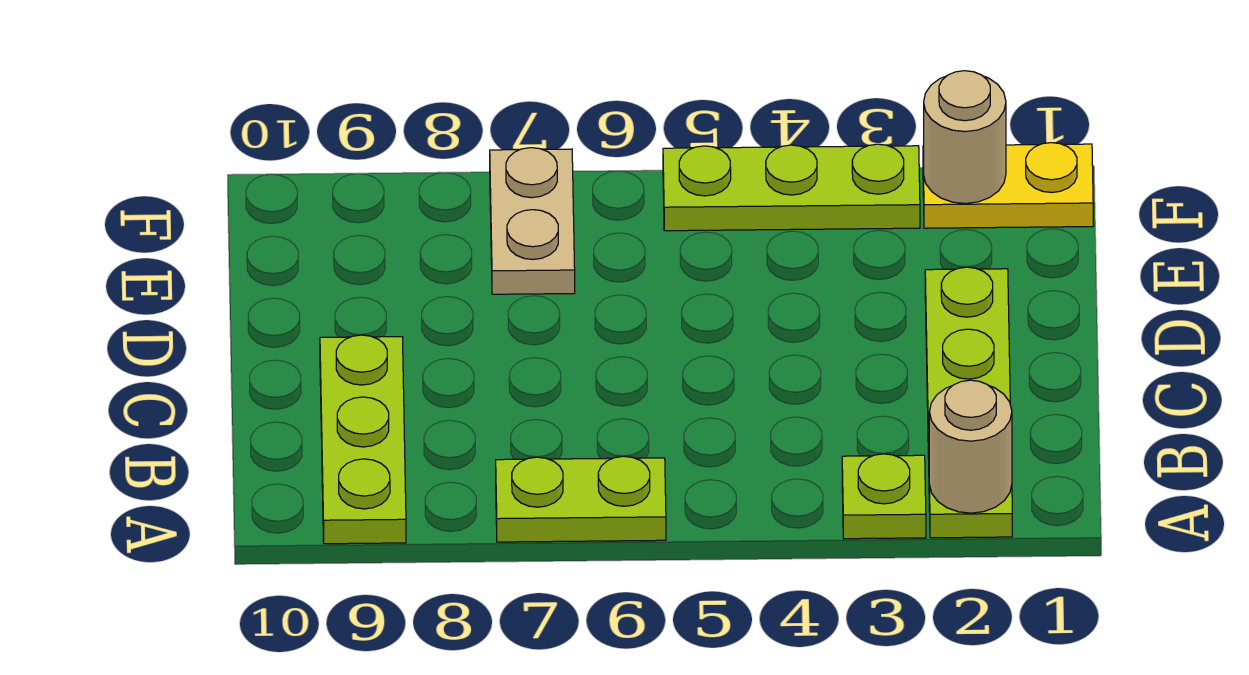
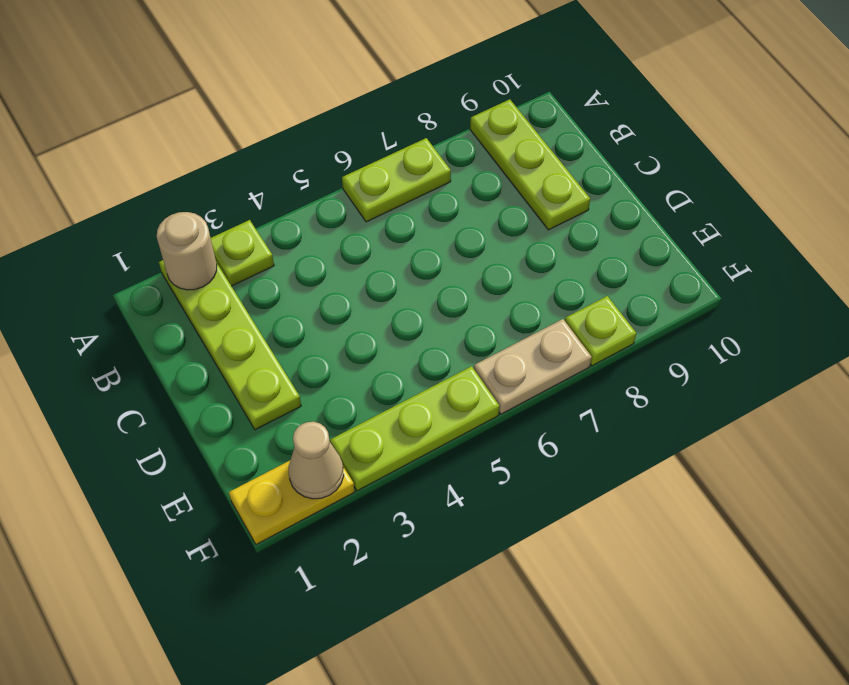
tan 1x2 plate [490,148,575,294] -> tan 1x2 plate turned to [474,319,592,414]
tan 1x1 round brick [924,71,1006,204] -> tan 1x1 cone [289,422,344,499]
none -> lime 1x1 plate [565,296,636,366]

